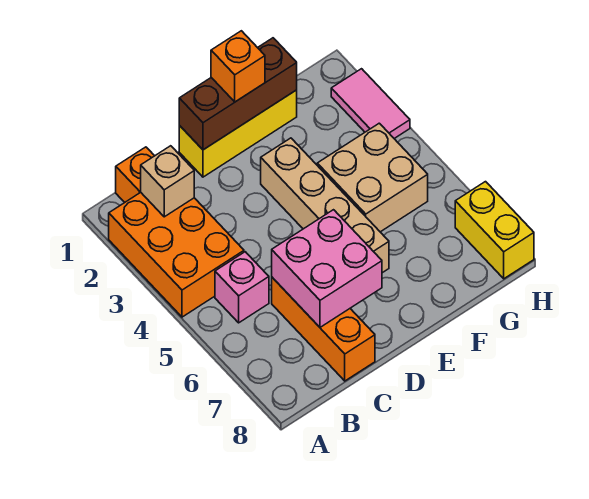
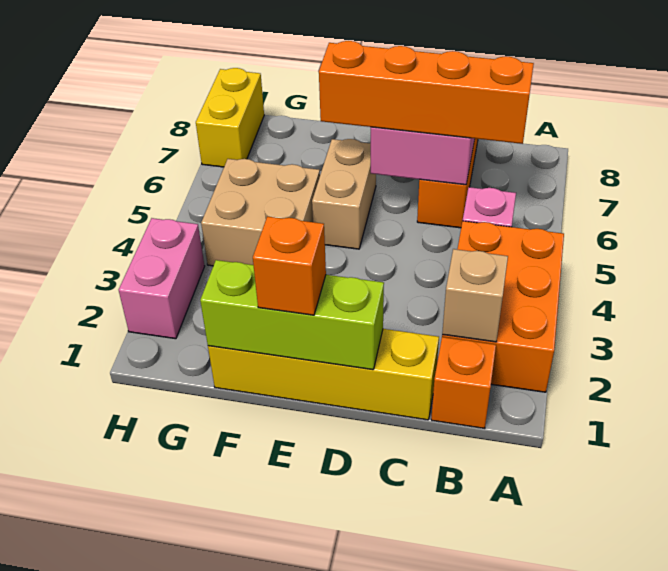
none -> orange 1x4 brick [319,41,534,144]
yellow 1x3 brick [179,90,297,177] -> yellow 1x4 brick [208,329,439,420]
brown 1x3 brick [179,38,297,150] -> lime 1x3 brick [200,260,384,370]
tan 1x4 brick [261,138,389,273] -> tan 1x2 brick [312,139,376,249]
pink 1x2 tile [331,69,410,138] -> pink 1x2 brick [119,218,205,339]

